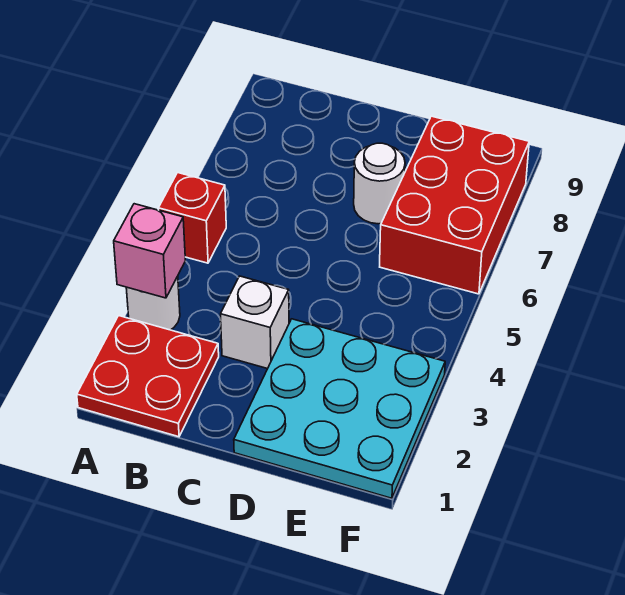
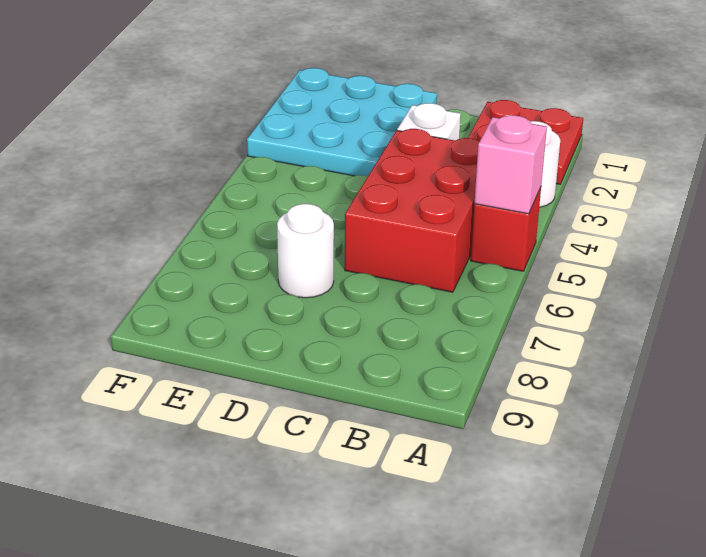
pink 1x1 brick [114,204,185,298] -> pink 1x1 brick moved to [475,115,547,214]
red 2x3 brick [380,116,529,294] -> red 2x3 brick moved to [345,129,480,292]

